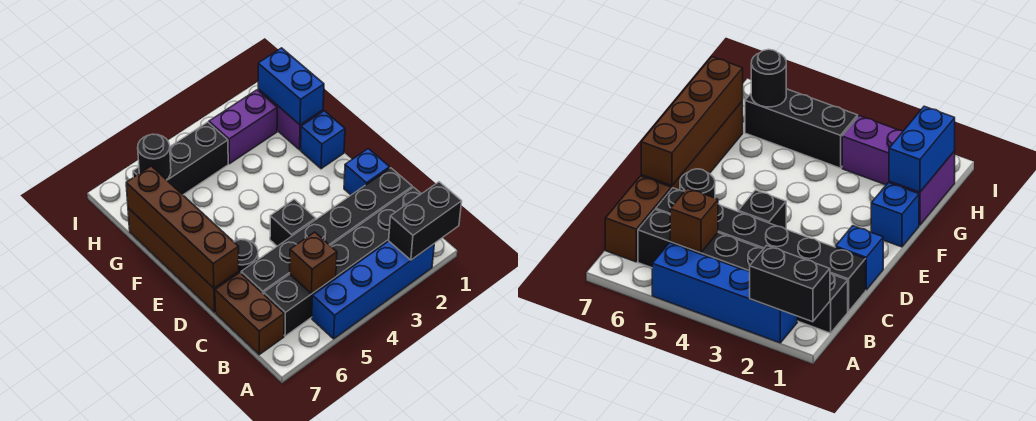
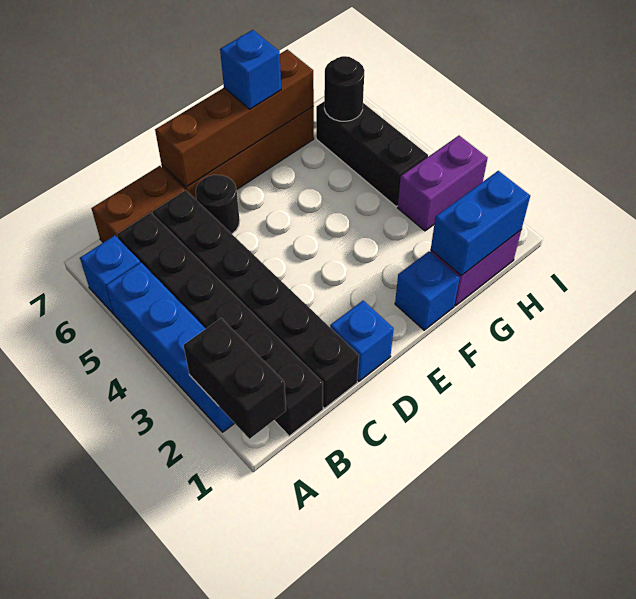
none -> blue 1x1 brick [80,235,140,314]
brown 1x1 brick [290,232,337,294] -> none
black 1x1 brick [270,199,316,246] -> none
none -> blue 1x1 brick [220,30,281,109]
purple 1x2 brick [209,90,277,164] -> purple 1x2 brick turned to [398,136,488,231]

